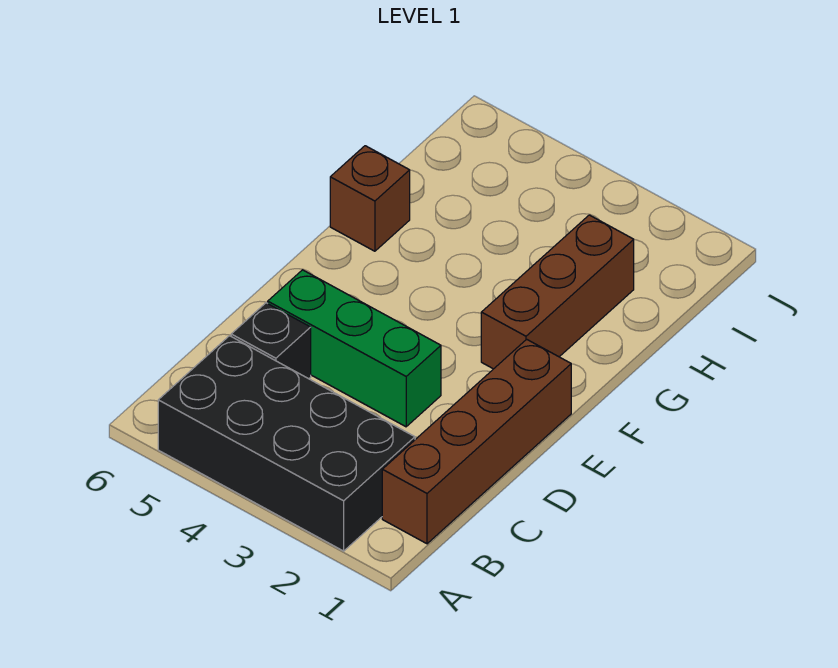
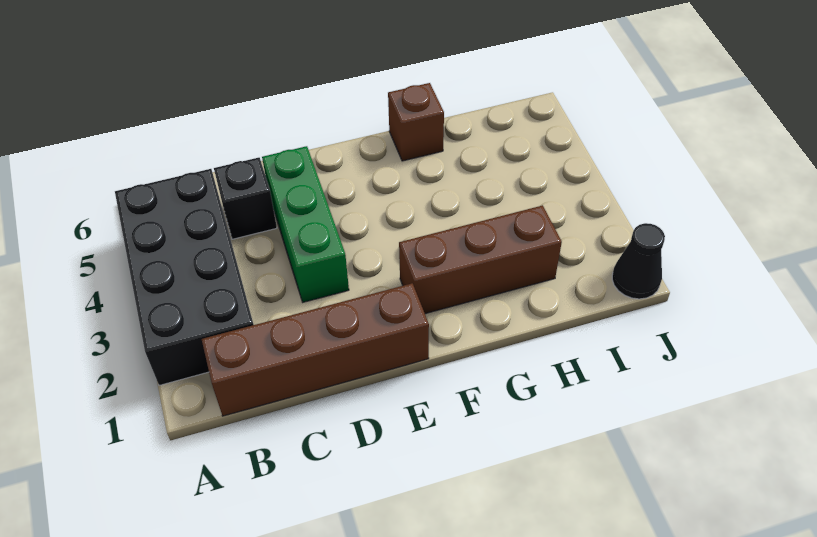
none -> black 1x1 cone [612,223,665,299]

